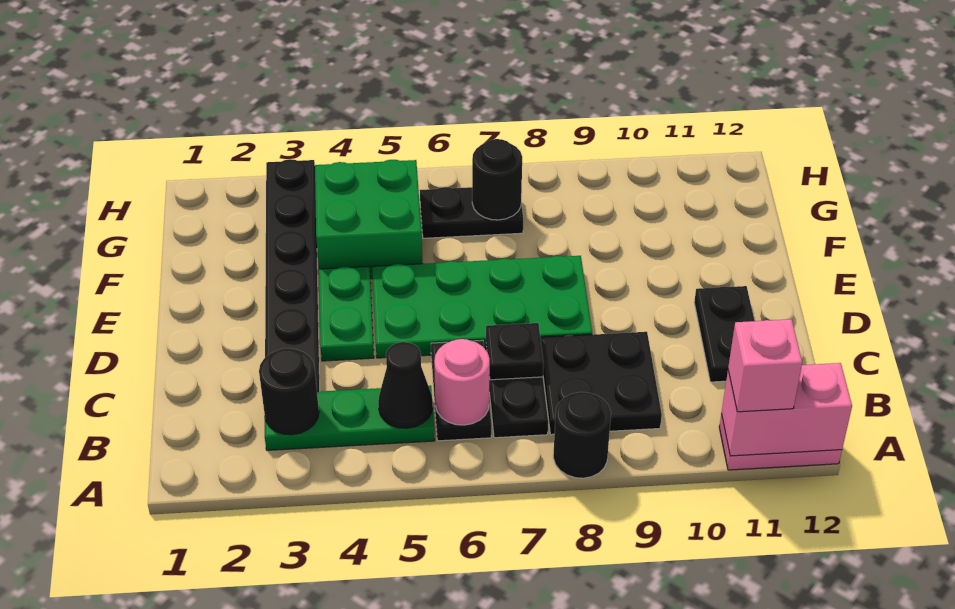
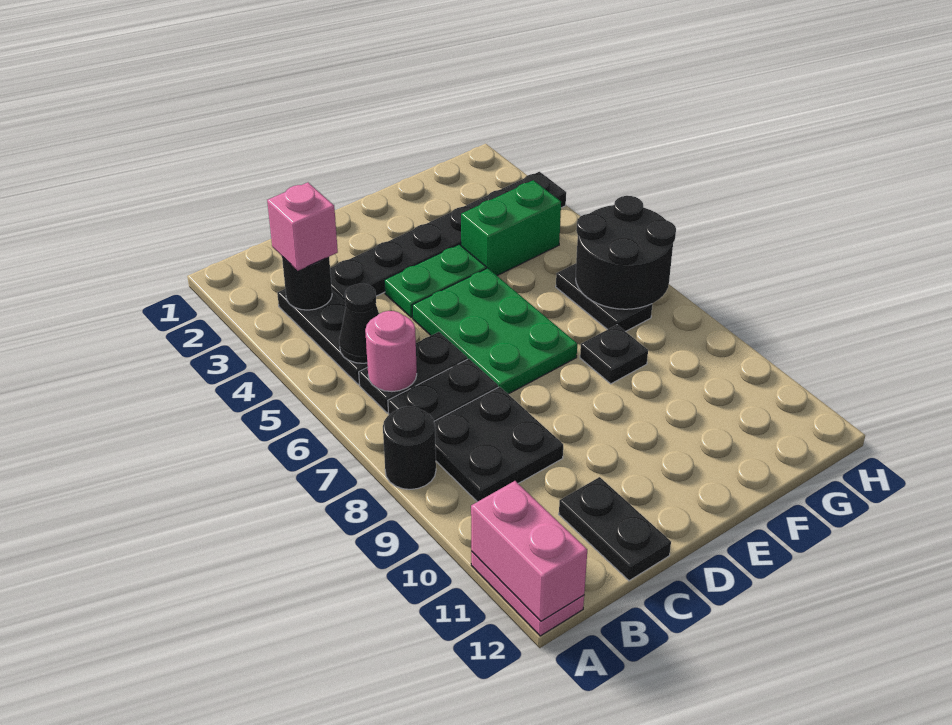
pink 1x1 brick [728,319,802,412] -> pink 1x1 brick moved to [267,182,338,271]
green 1x3 plate [265,386,435,450] -> black 1x3 plate [277,289,368,385]
black 1x1 plate [486,323,543,380] -> black 1x1 plate moved to [580,325,648,384]
black 1x2 plate [694,286,755,382] -> black 1x2 plate turned to [559,477,671,581]
green 2x4 plate [372,256,592,358] -> green 2x3 plate [412,268,577,394]
green 2x2 brick [315,160,423,279] -> green 1x2 brick [461,180,561,275]
black 1x1 round brick [472,139,522,220] -> black 2x2 round brick [576,196,676,309]

